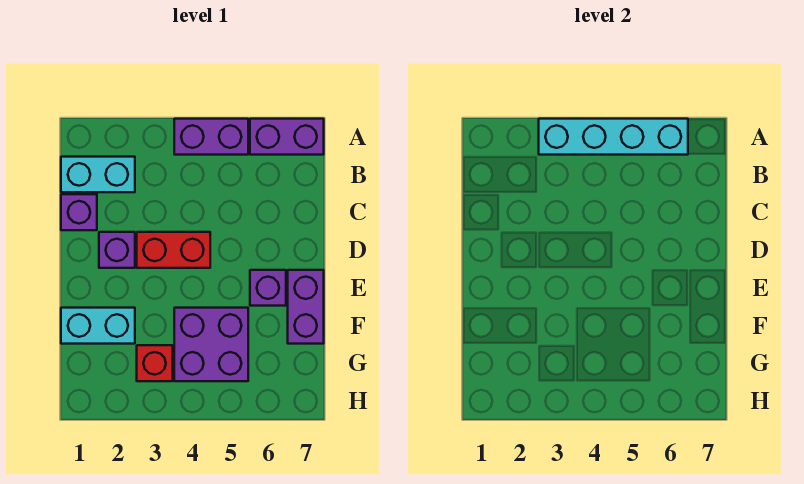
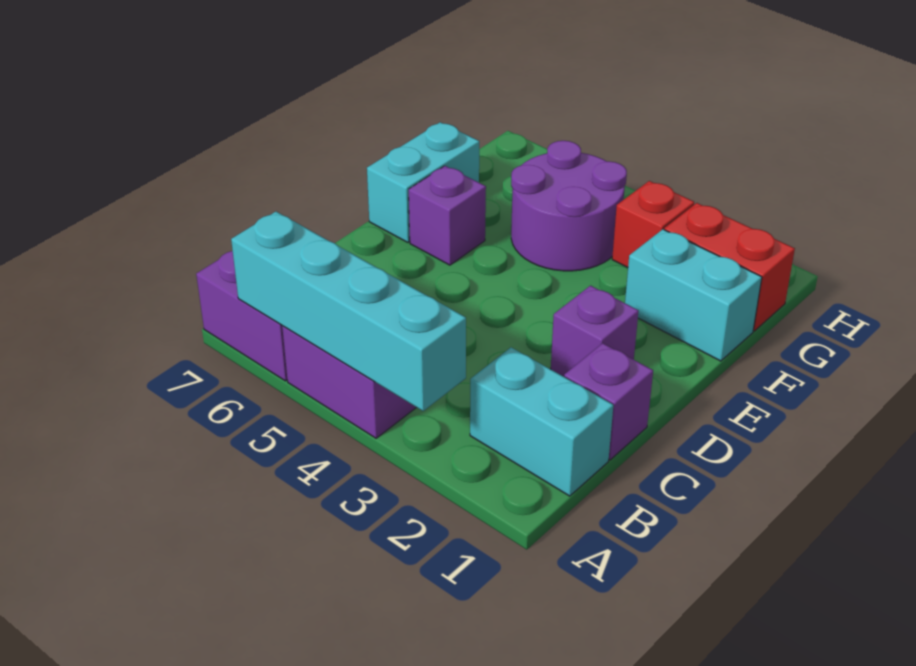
red 1x2 brick [137,232,210,268] -> red 1x2 brick moved to [664,203,795,331]
purple 1x2 brick [288,270,324,344] -> cyan 1x2 brick [367,122,479,242]
purple 2x2 brick [174,308,248,381] -> purple 2x2 round brick [511,141,627,271]

